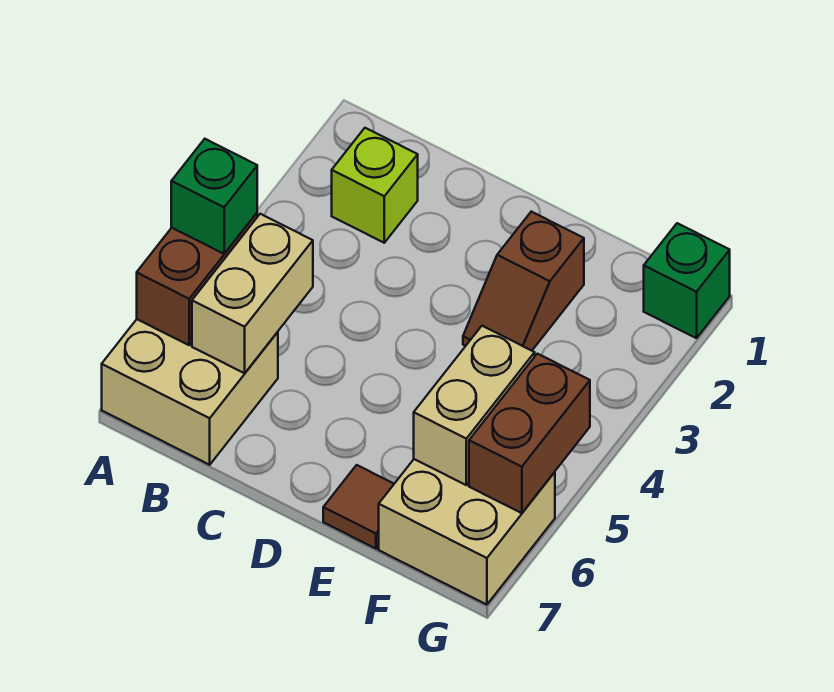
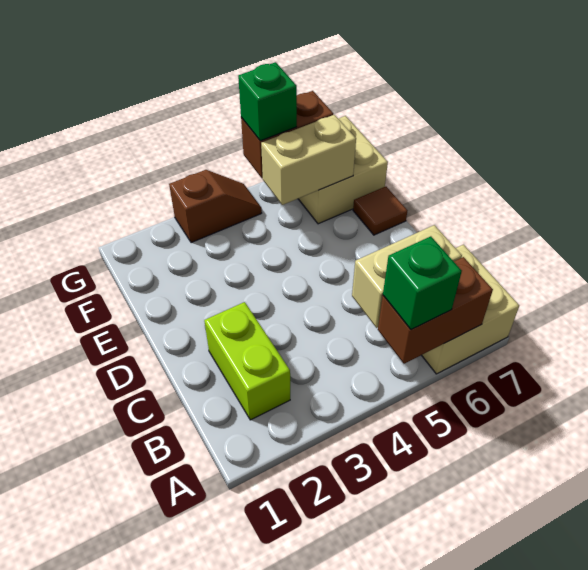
lime 1x1 brick [332,128,418,243] -> lime 1x2 brick [204,302,290,420]
brown 1x2 slope [463,212,584,351] -> brown 1x2 slope moved to [169,170,262,243]
green 1x1 brick [644,223,730,338] -> green 1x1 brick moved to [238,62,297,141]

